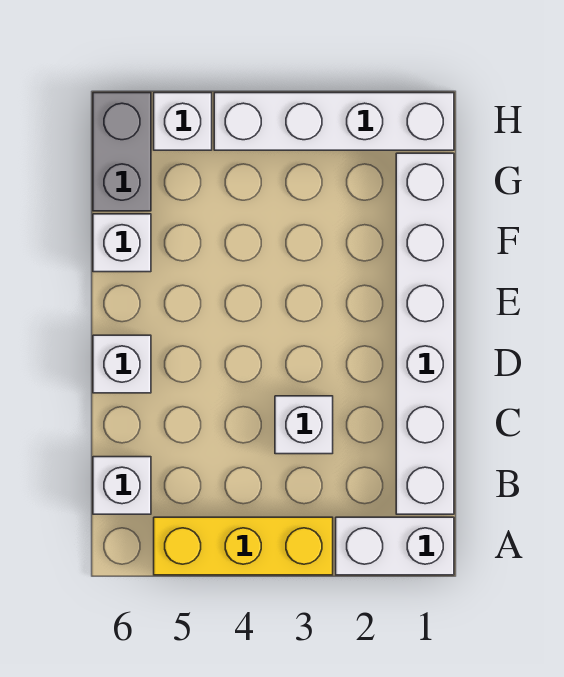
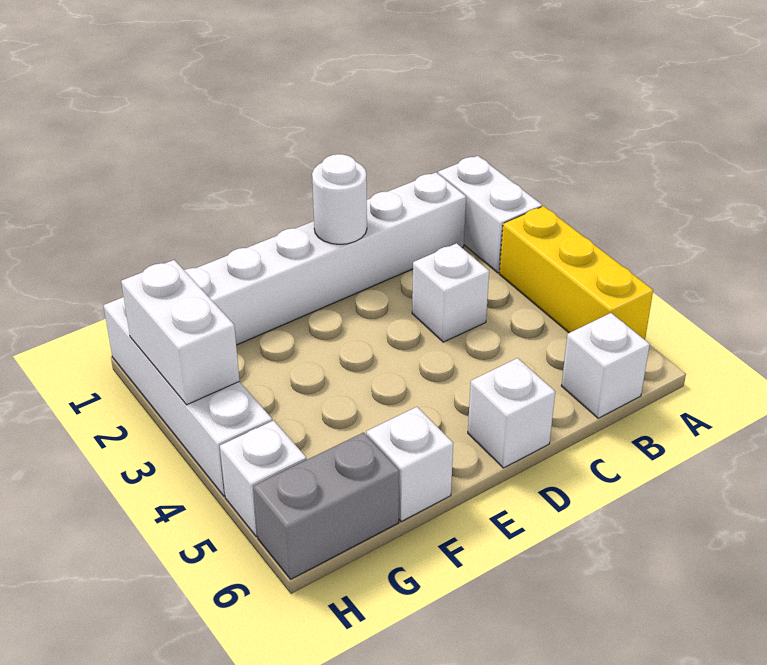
none -> white 1x1 round brick [312,154,367,244]
none -> white 1x2 brick [121,260,240,405]

